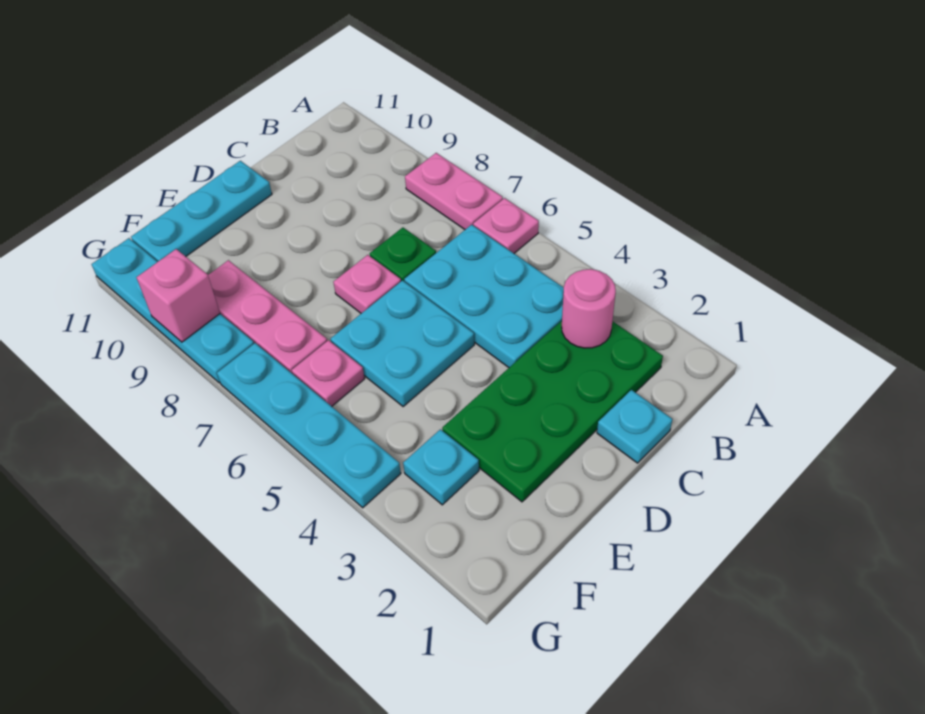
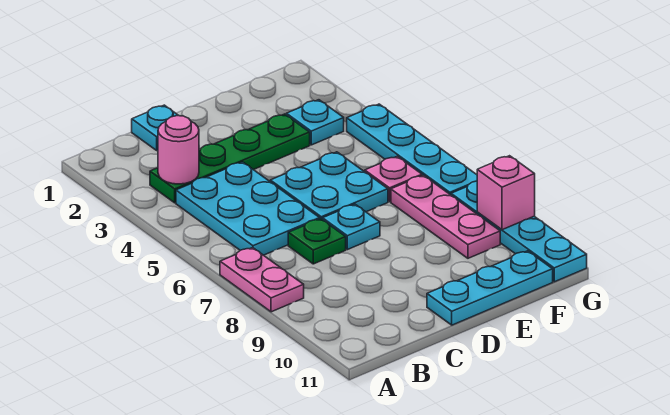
pink 1x1 plate [473,198,539,253] -> none
green 2x4 plate [442,321,663,502] -> green 1x4 plate [150,114,310,203]
pink 1x1 plate [333,255,401,313] -> cyan 1x1 plate [323,204,380,250]

